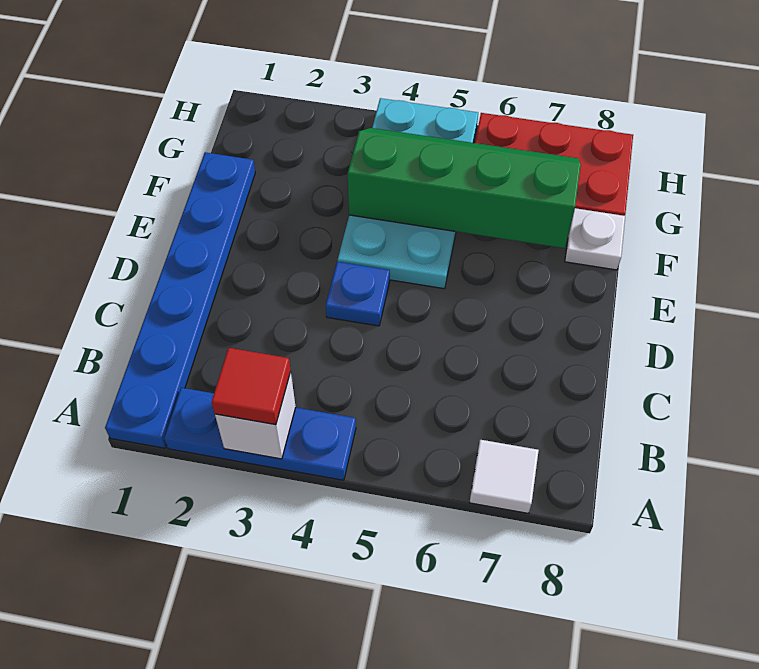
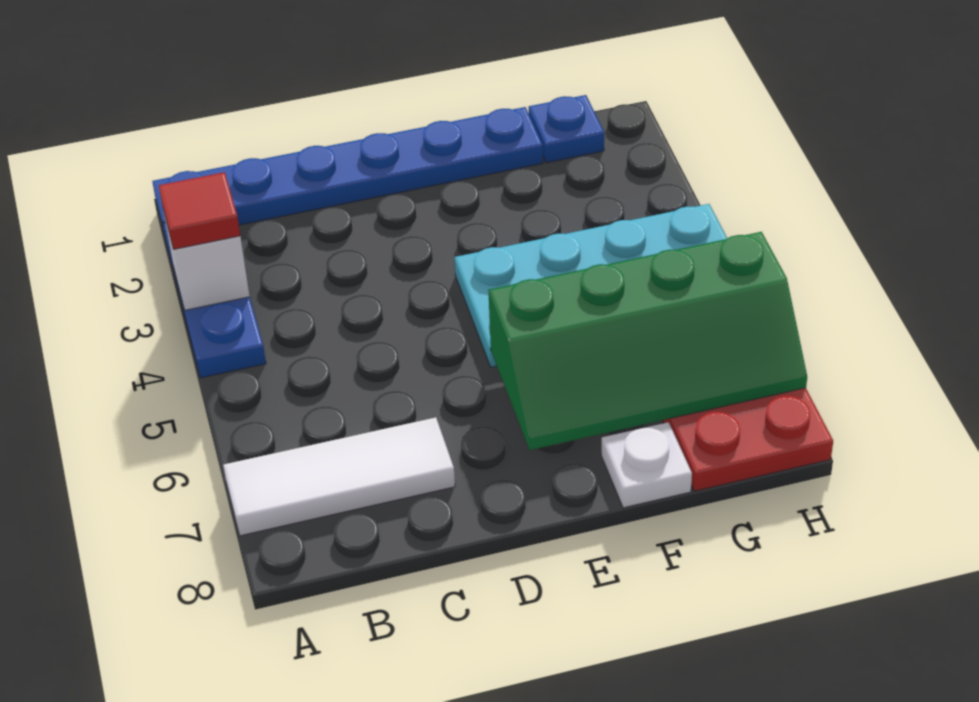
white 1x1 tile [469,440,539,513] -> white 1x3 tile [223,417,455,536]
blue 1x1 plate [326,261,390,326] -> blue 1x1 plate moved to [529,95,604,163]
green 2x4 slope [348,128,581,248] -> green 2x4 slope turned to [488,232,807,450]

